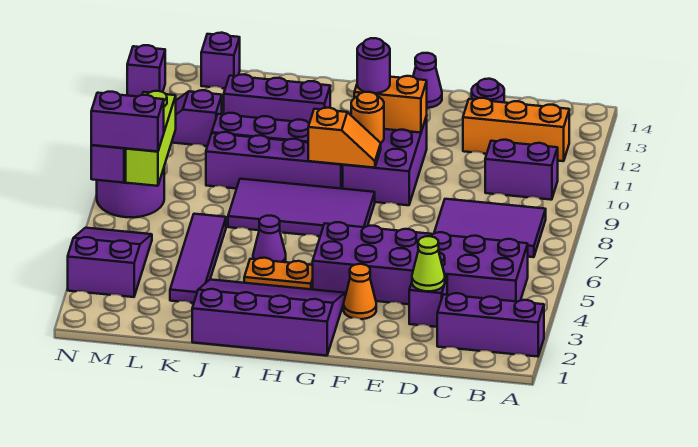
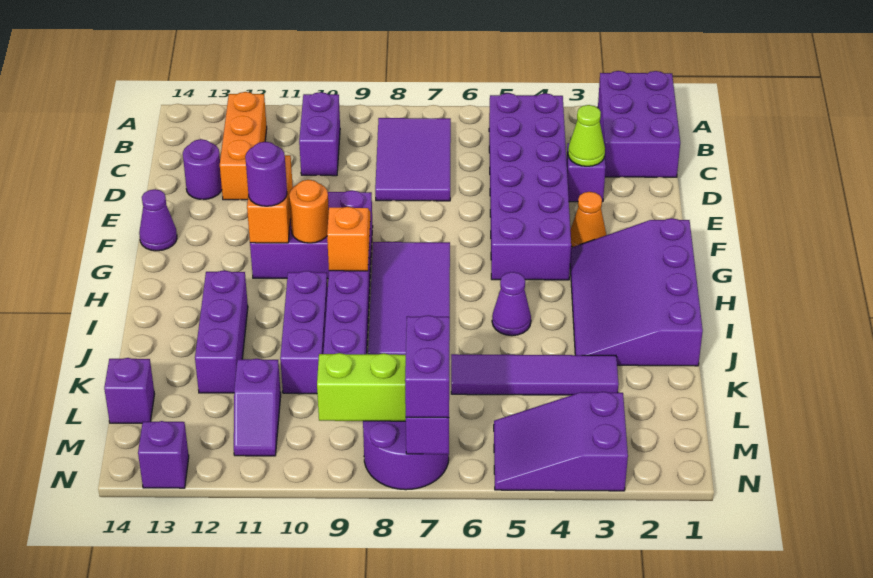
purple 1x3 brick [437,293,544,357] -> purple 2x3 brick [598,71,680,177]
orange 1x2 plate [244,258,313,290] -> none

